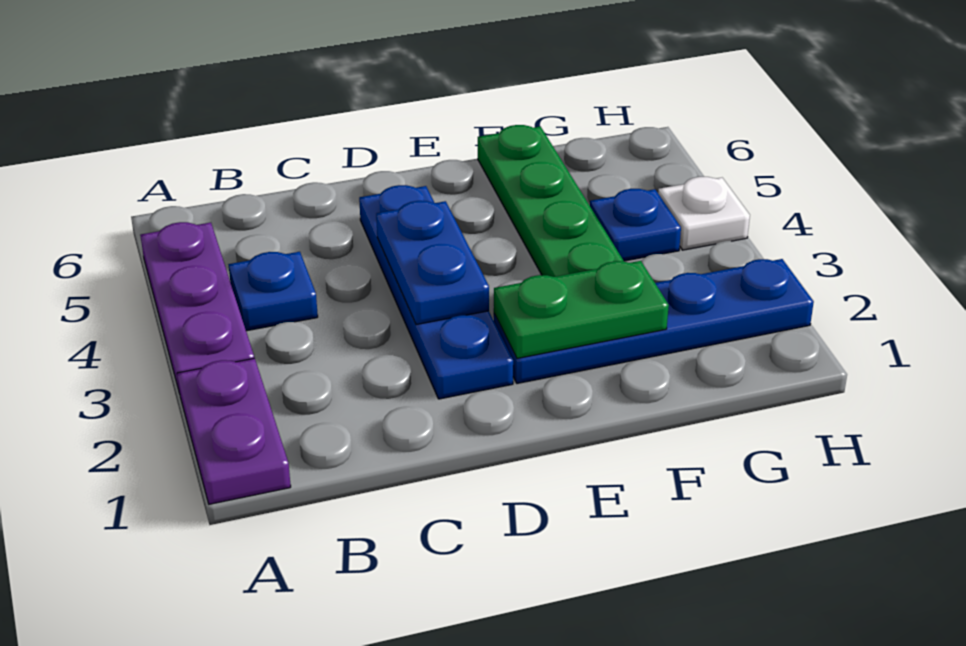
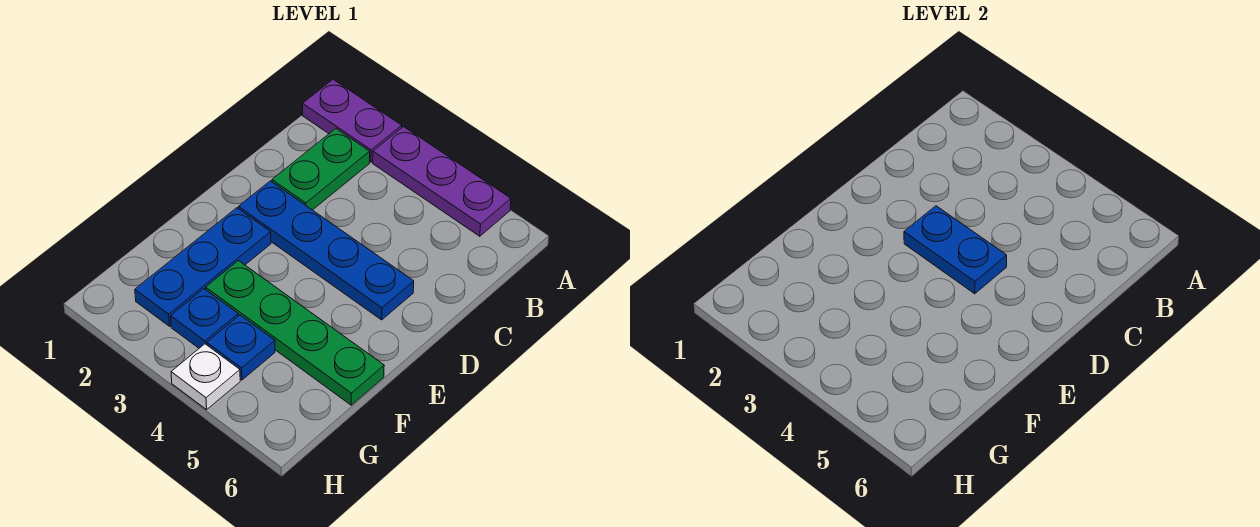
blue 1x1 plate [228,252,318,331] -> blue 1x1 plate moved to [171,289,238,348]
blue 1x4 plate [494,259,814,383] -> blue 1x3 plate [135,208,271,326]
green 1x2 plate [494,261,669,358] -> green 1x2 plate moved to [272,129,370,210]

